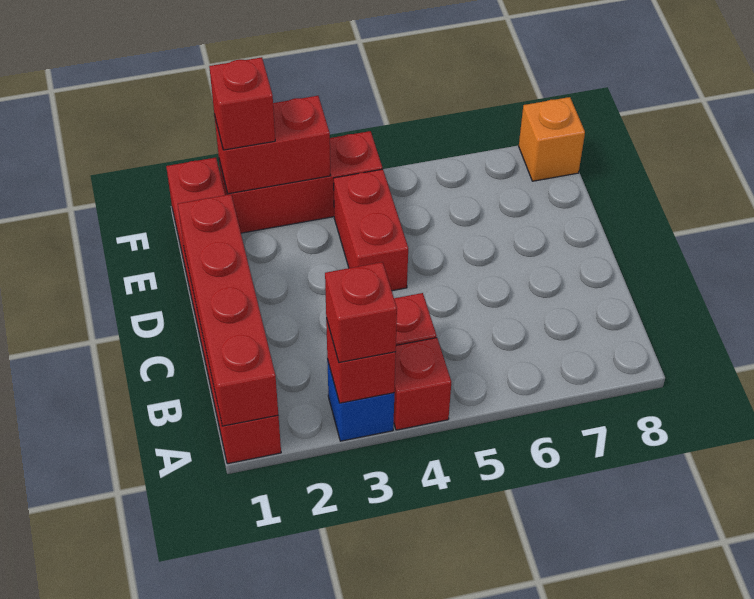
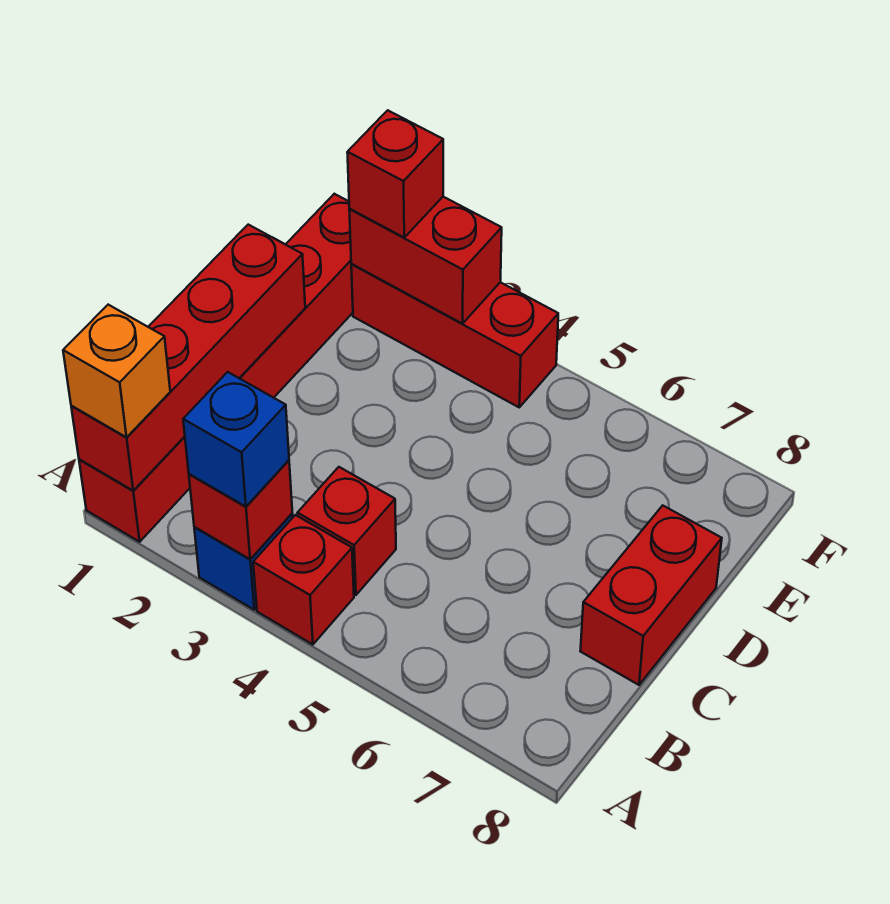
red 1x1 brick [325,262,397,363] -> blue 1x1 brick [183,372,289,507]
red 1x2 brick [334,169,408,291] -> red 1x2 brick moved to [581,505,722,685]
orange 1x1 brick [519,97,585,181] -> orange 1x1 brick moved to [63,305,170,437]

